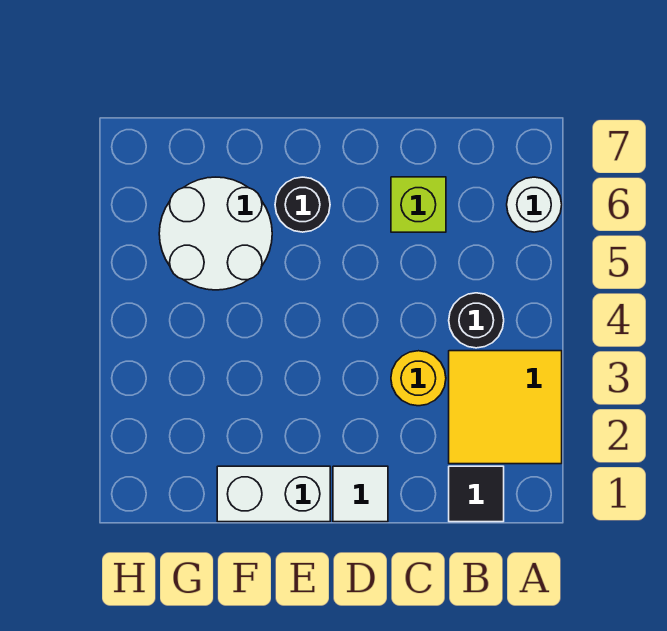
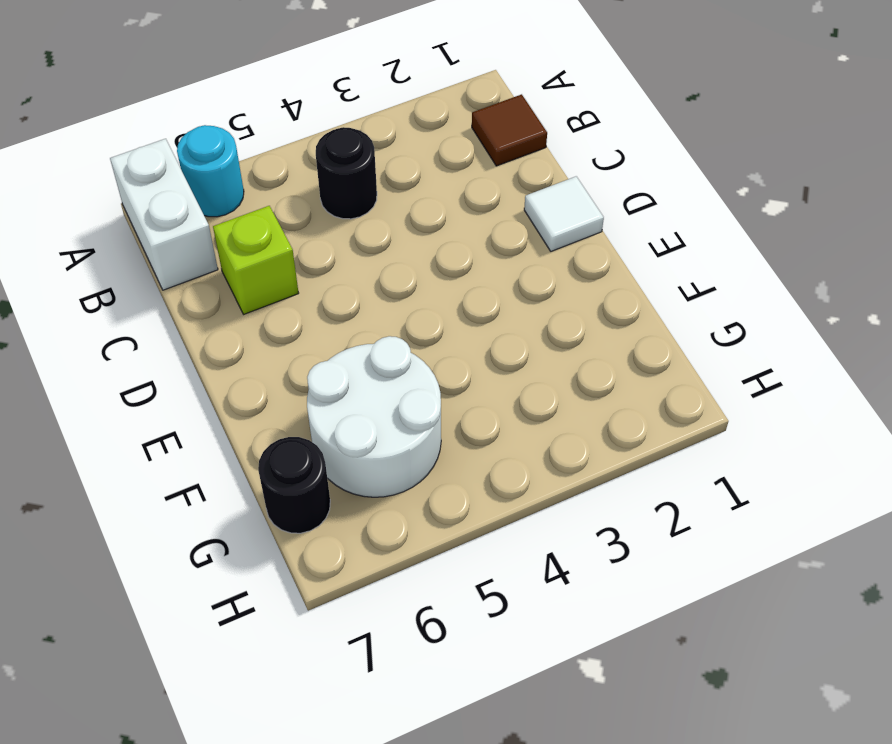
yellow 2x2 tile [449,351,562,464] -> none
white 1x1 round brick [507,177,562,232] -> cyan 1x1 round brick [177,125,244,217]
black 1x1 tile [449,466,504,522] -> brown 1x1 tile [472,94,547,166]
yellow 1x1 round brick [391,351,446,406] -> none
white 1x2 brick [217,466,330,522] -> white 1x2 brick moved to [110,139,218,290]
black 1x1 round brick [275,177,330,232] -> black 1x1 round brick moved to [258,437,330,533]

